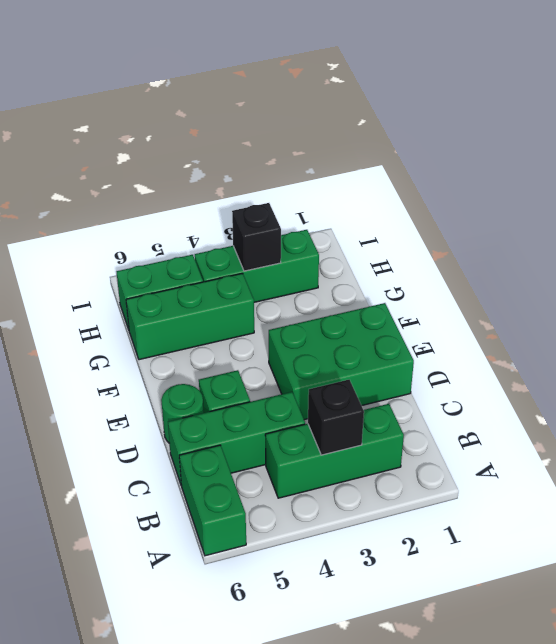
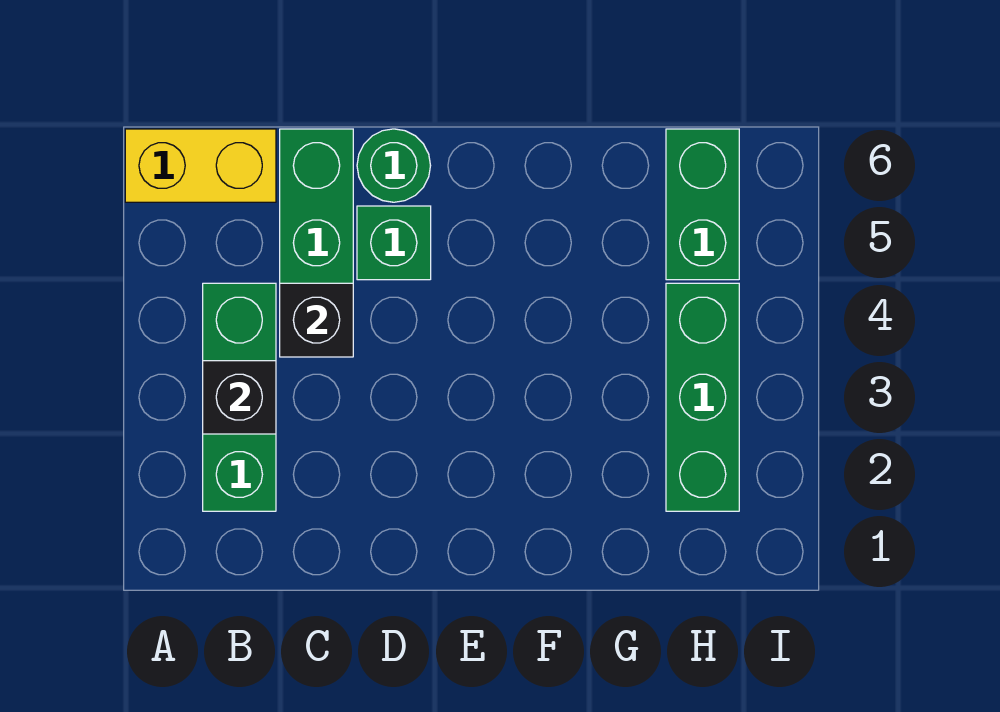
green 1x2 brick [179,445,246,556] -> yellow 1x2 brick [125,129,276,202]
green 2x3 brick [269,303,414,420] -> none
green 1x3 brick [126,273,254,360] -> none
black 1x1 brick [232,203,281,271] -> black 1x1 brick moved to [280,283,353,357]

